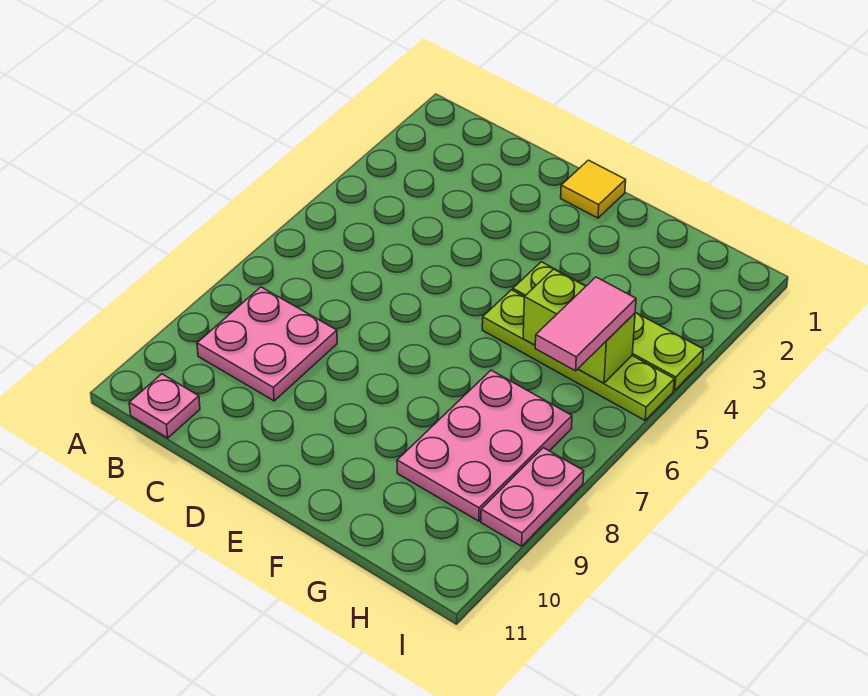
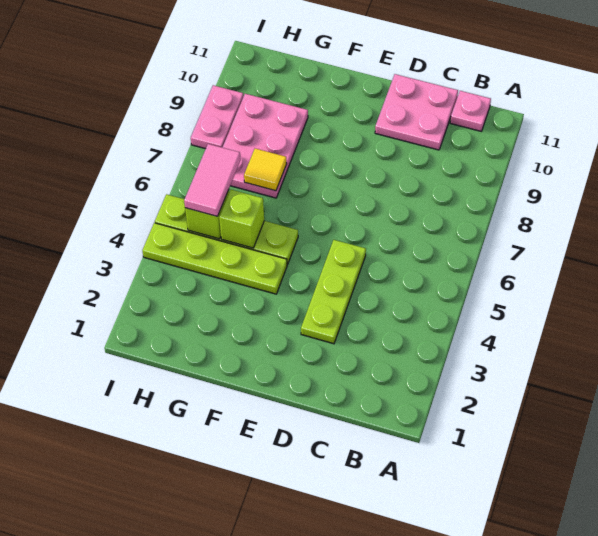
pink 2x2 plate [197,287,337,401] -> pink 2x2 plate moved to [375,74,458,150]
none -> lime 1x3 plate [301,240,366,344]
yellow 1x1 tile [561,160,626,218] -> yellow 1x1 tile moved to [244,149,287,191]

